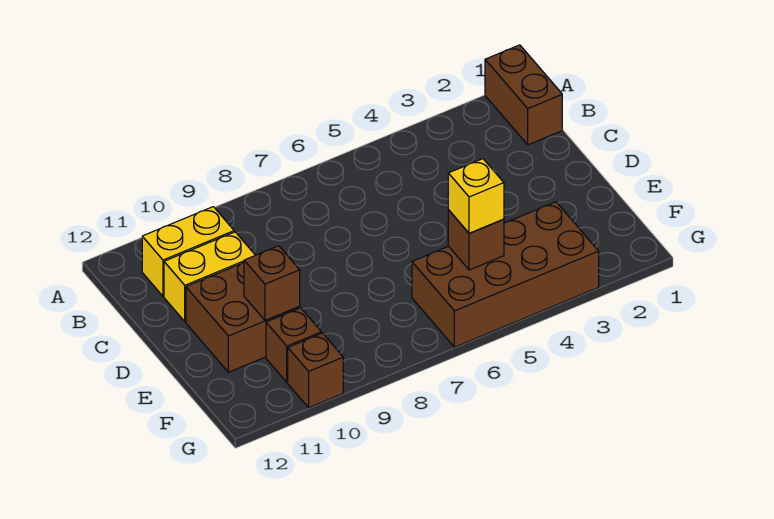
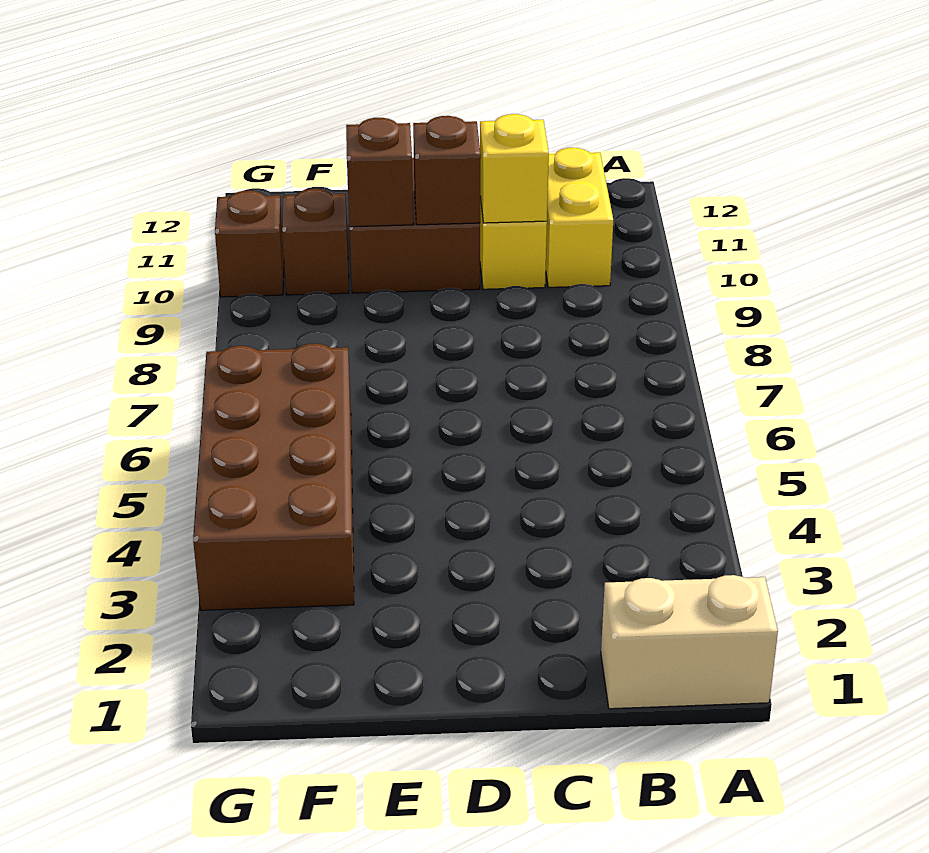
brown 1x2 brick [485,45,562,145] -> tan 1x2 brick [601,575,778,709]
brown 1x1 brick [448,210,504,270] -> brown 1x1 brick moved to [413,116,481,225]
yellow 1x1 brick [448,159,504,233] -> yellow 1x1 brick moved to [480,114,549,223]

